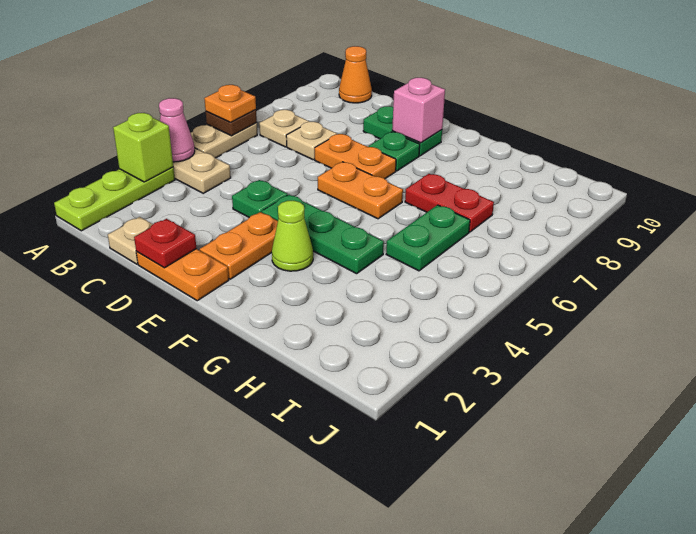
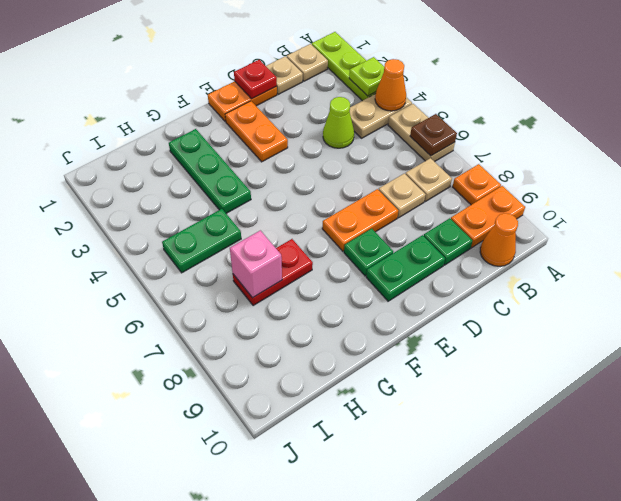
lime 1x1 brick [113,113,173,182] -> lime 1x1 plate [349,57,384,96]
pink 1x1 cone [159,98,195,162] -> orange 1x1 cone [375,59,406,111]
orange 1x1 plate [204,85,256,122] -> orange 1x1 plate moved to [453,164,501,205]
none -> tan 1x1 plate [287,44,328,81]
green 1x1 plate [232,180,288,217] -> green 1x1 plate moved to [424,218,473,265]
green 1x3 plate [262,195,384,274] -> green 1x3 plate turned to [169,129,251,213]
orange 1x2 plate [318,162,403,219] -> orange 1x2 plate moved to [451,186,525,248]
pink 1x1 brick [392,78,445,143] -> pink 1x1 brick moved to [230,230,282,298]
lime 1x1 cone [272,201,313,271] -> lime 1x1 cone moved to [323,97,354,148]
green 1x2 plate [386,205,470,271] -> green 1x2 plate turned to [162,209,241,273]

